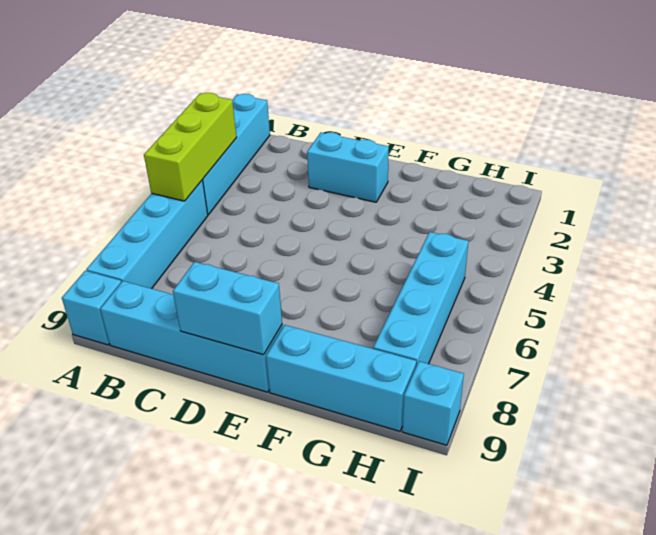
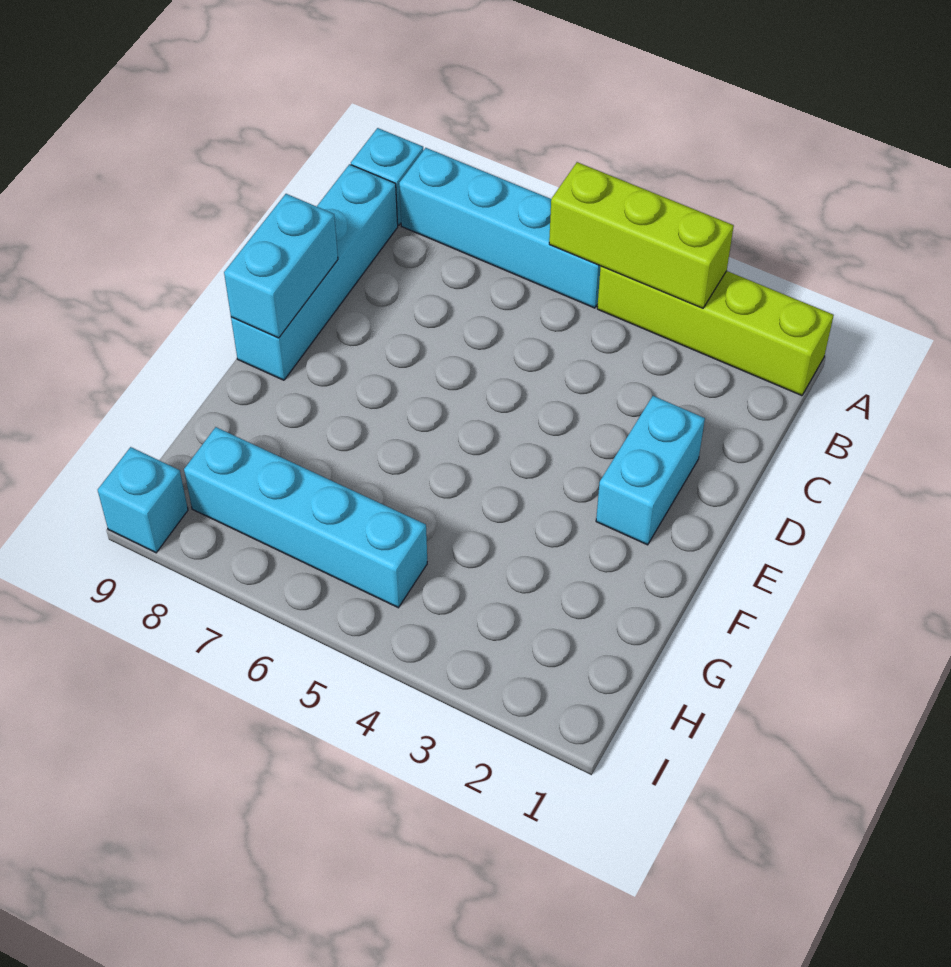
cyan 1x4 brick [202,94,270,215] -> lime 1x4 brick [597,266,834,396]
cyan 1x3 brick [266,325,416,431] -> none

